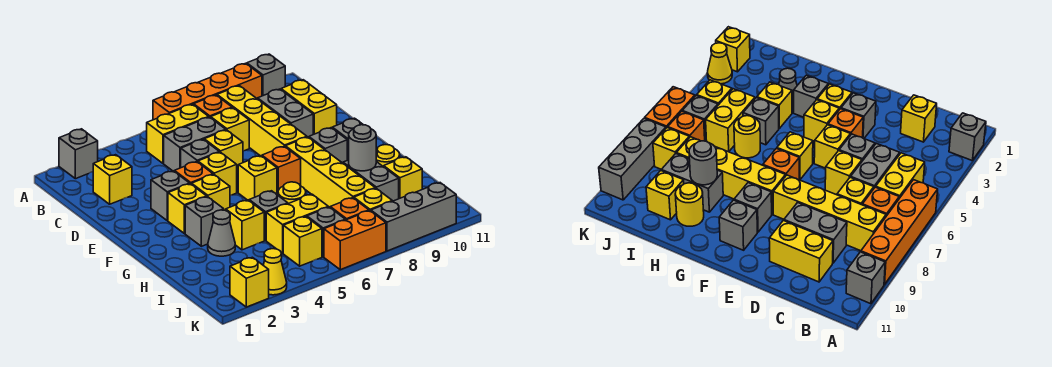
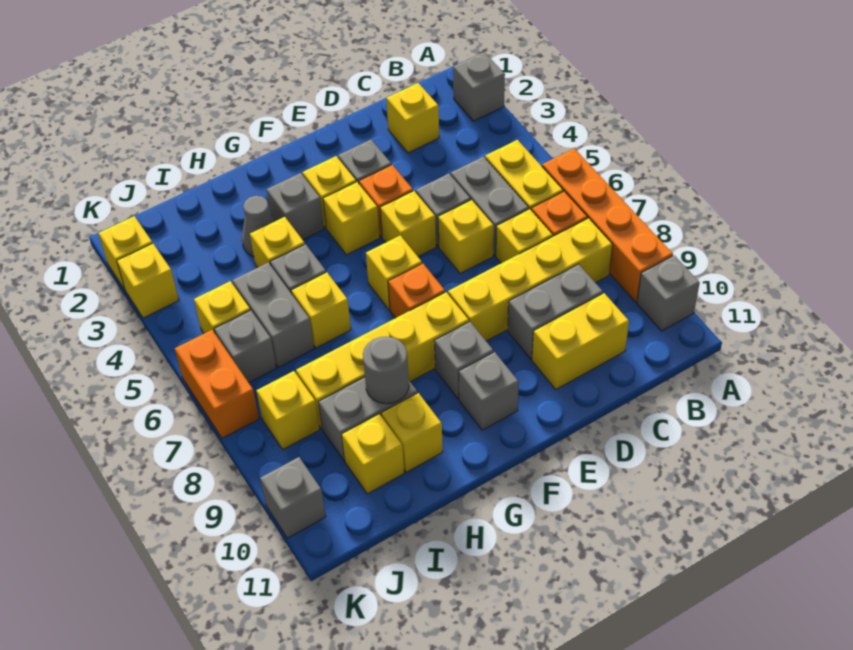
yellow 1x1 round brick [278,182,306,204] -> yellow 1x1 brick [291,272,351,348]
yellow 1x1 round brick [376,145,400,167] -> yellow 1x1 brick [381,393,443,472]
yellow 1x2 brick [266,194,328,253] -> grey 1x2 brick [232,263,314,367]
orange 1x1 brick [330,198,369,220] -> none
yellow 1x1 cone [263,249,287,295] -> yellow 1x1 brick [117,244,179,318]
grey 1x3 brick [371,183,456,251] -> grey 1x1 brick [260,457,326,538]

